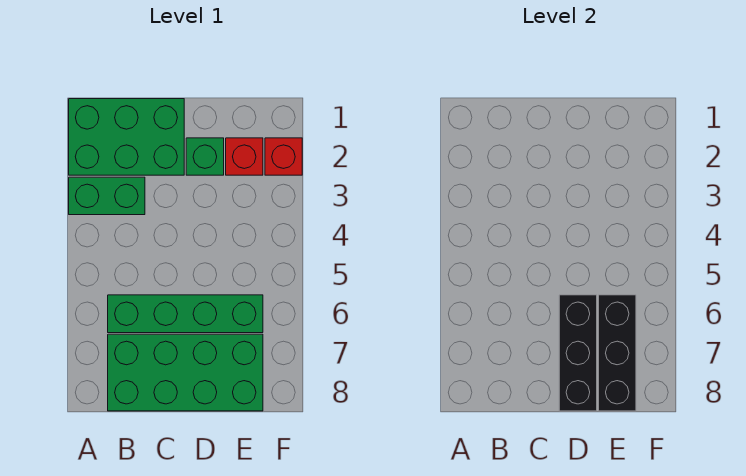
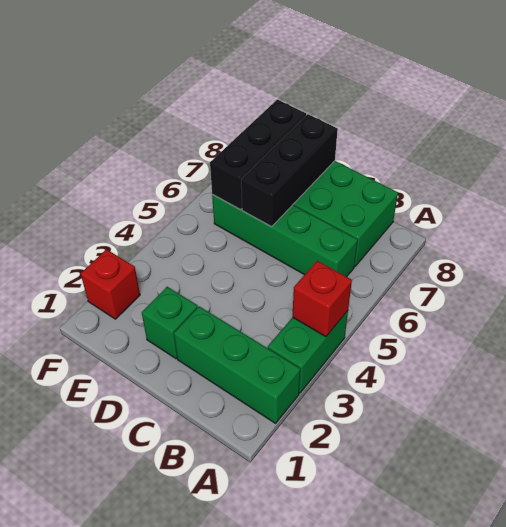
green 2x3 brick [69,99,184,175] -> green 1x3 brick [174,306,300,423]
green 1x2 brick [69,177,145,215] -> green 1x2 brick turned to [268,311,348,393]
red 1x1 brick [226,138,263,175] -> red 1x1 brick moved to [293,261,352,337]

